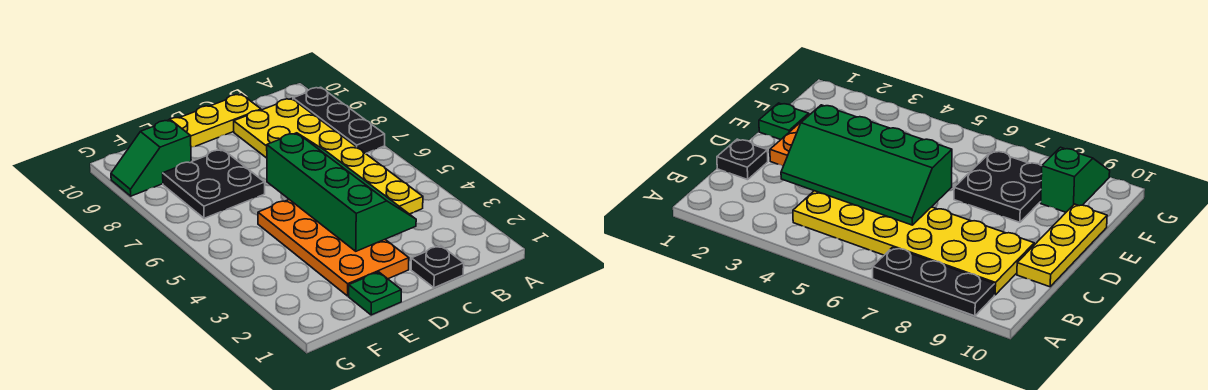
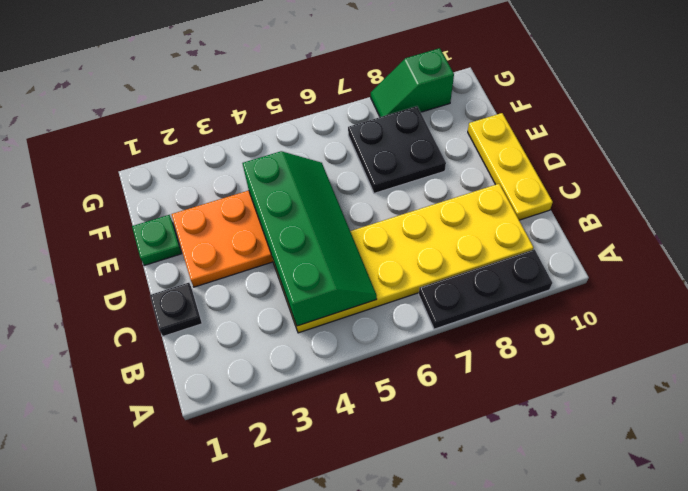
green 2x4 slope [267,133,416,251] -> green 2x4 slope turned to [242,151,377,326]
green 1x2 slope [111,120,191,196] -> green 1x2 slope turned to [371,48,454,117]

